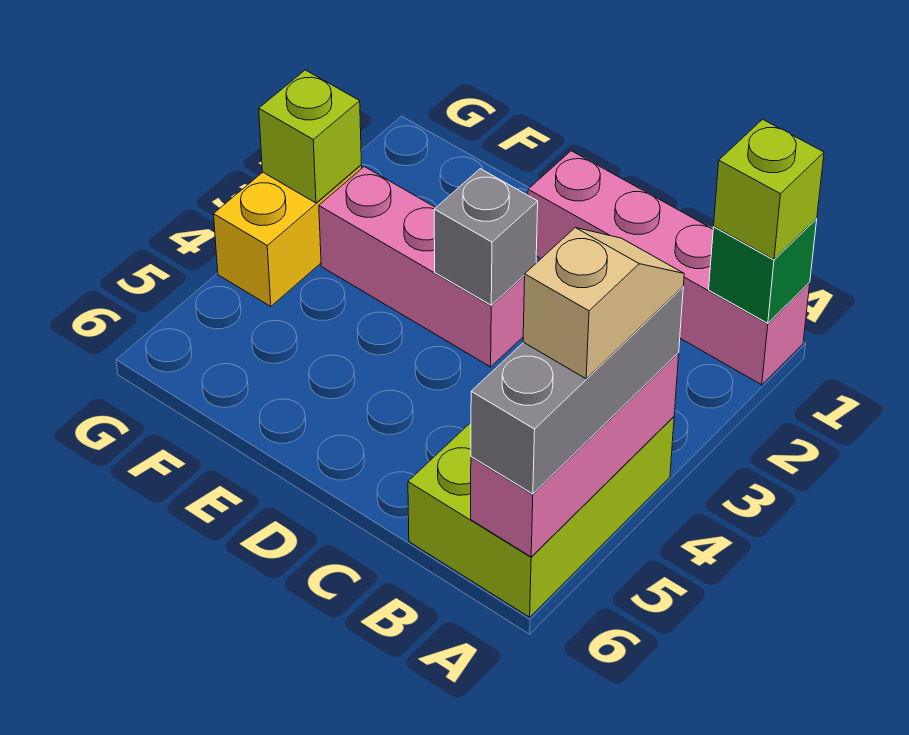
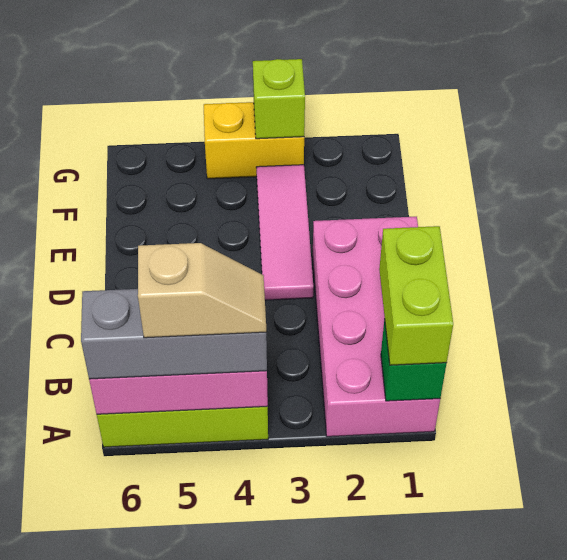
pink 1x4 brick [528,151,810,385] -> pink 2x4 brick [312,217,440,437]
lime 1x1 brick [714,119,824,259] -> lime 1x2 brick [379,226,453,365]
pink 1x3 brick [319,167,525,367] -> pink 1x3 tile [256,165,313,300]
grey 1x1 brick [434,169,538,305] -> none

